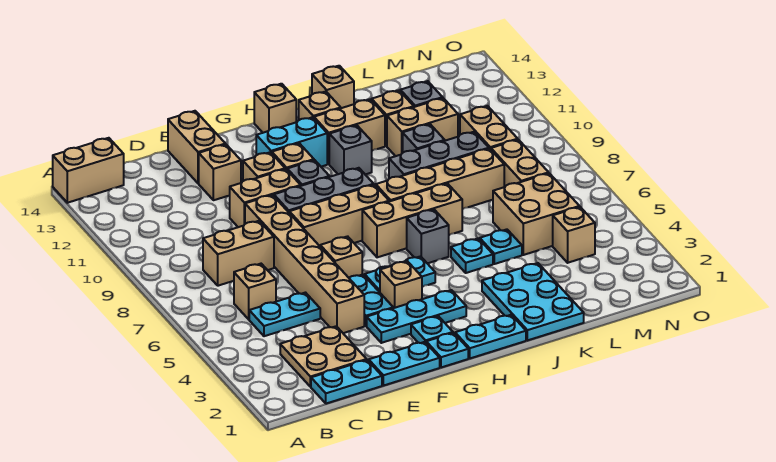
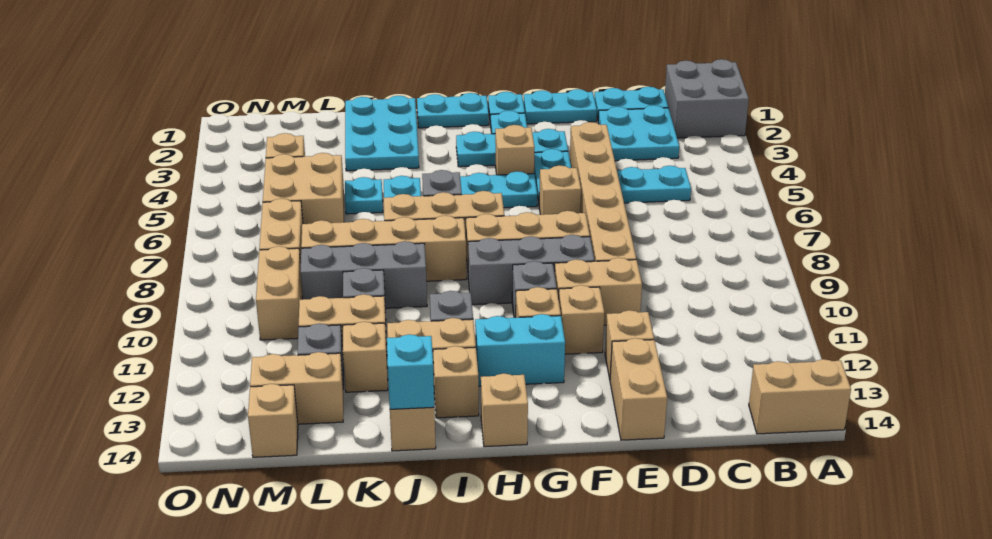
none -> grey 2x2 brick [665,59,749,138]
tan 2x2 plate [280,326,367,387] -> cyan 2x2 plate [598,105,679,161]
tan 1x1 brick [234,264,276,319] -> tan 1x1 brick moved to [248,384,298,457]
tan 1x2 brick [203,221,274,286] -> tan 1x2 brick moved to [250,352,343,424]
none -> cyan 1x1 brick [387,334,434,409]

